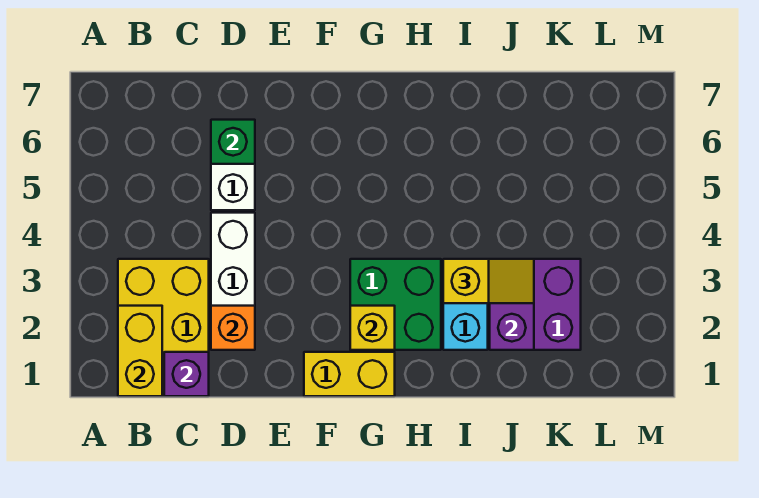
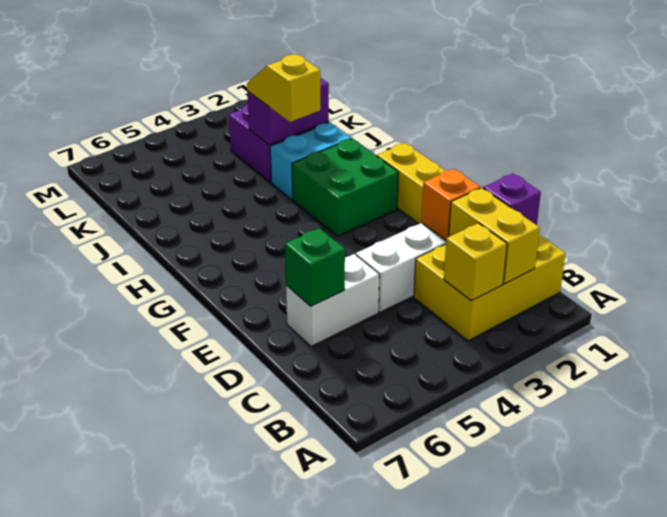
yellow 1x2 brick [118,306,162,396] -> yellow 1x2 brick turned to [449,188,540,284]
yellow 1x1 brick [350,306,395,350] -> yellow 1x1 brick moved to [444,223,507,301]

